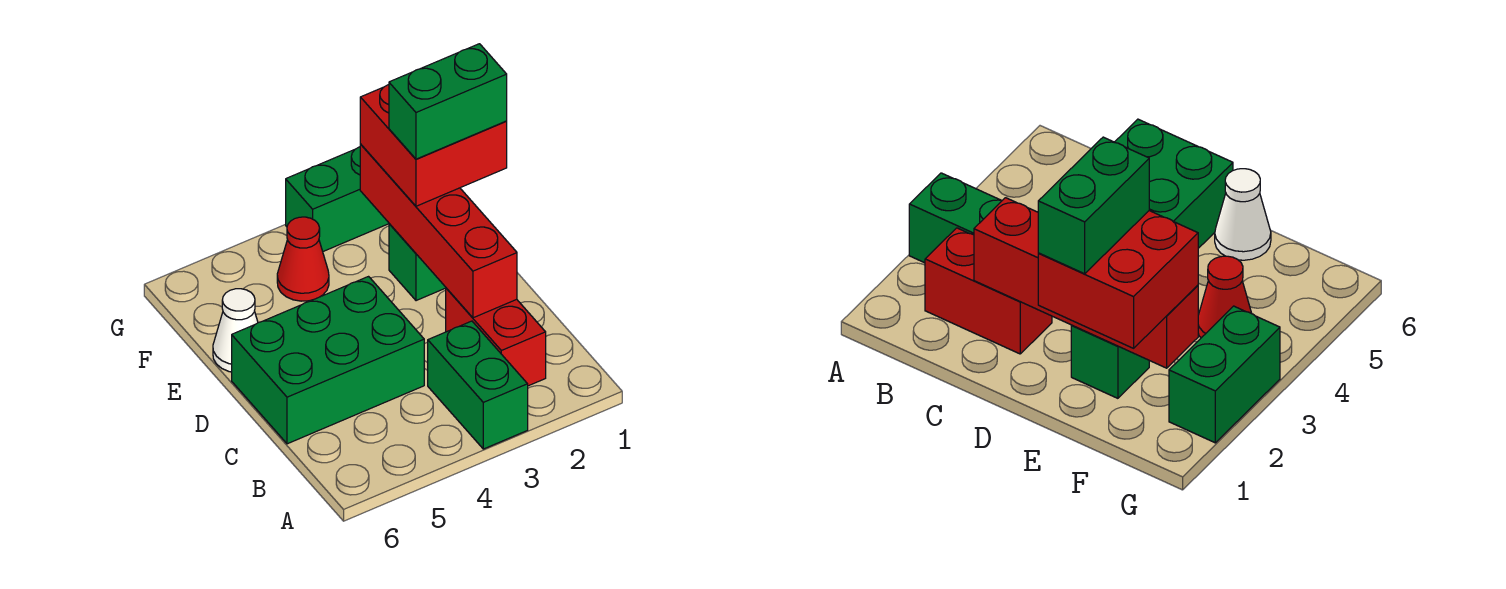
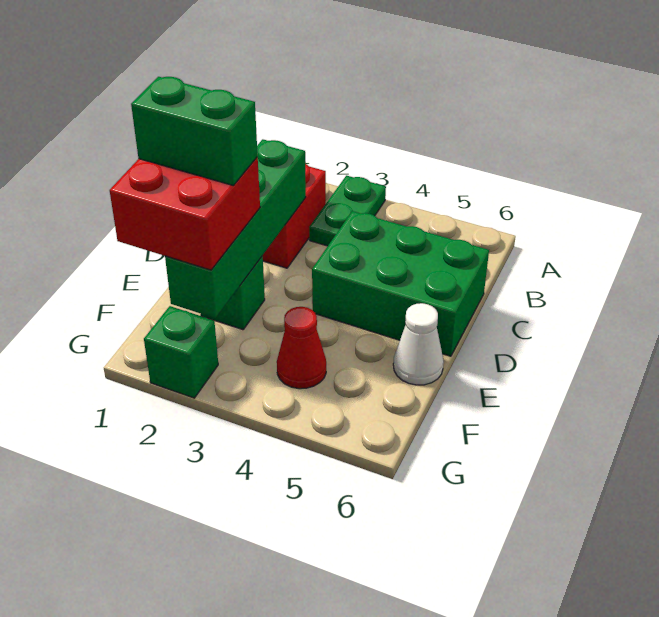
green 1x2 brick [428,321,528,449] -> green 1x2 plate [309,176,386,246]
red 1x4 brick [360,144,517,318] -> green 1x4 brick [165,139,306,318]
green 1x2 brick [286,147,389,251] -> green 1x1 brick [144,306,218,398]

